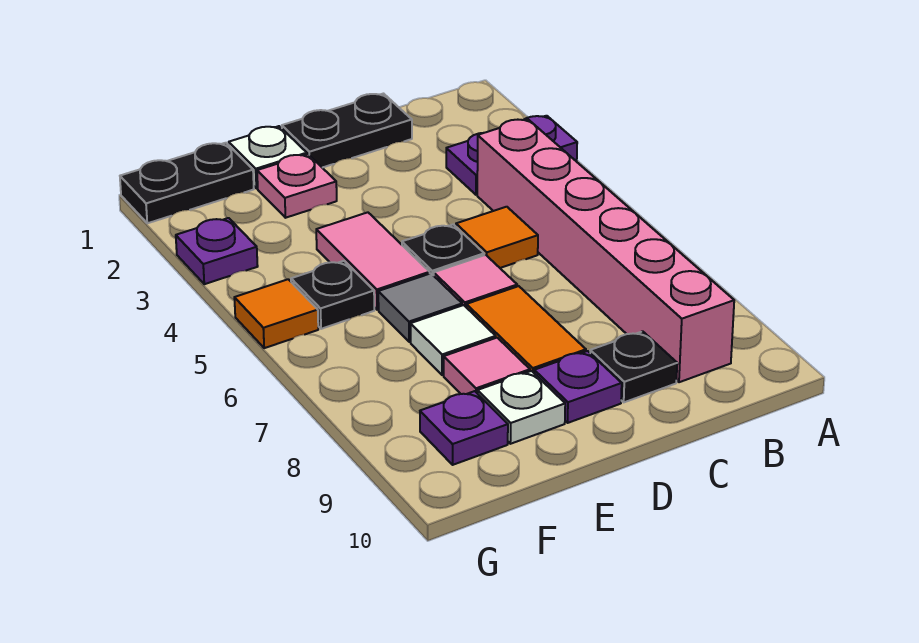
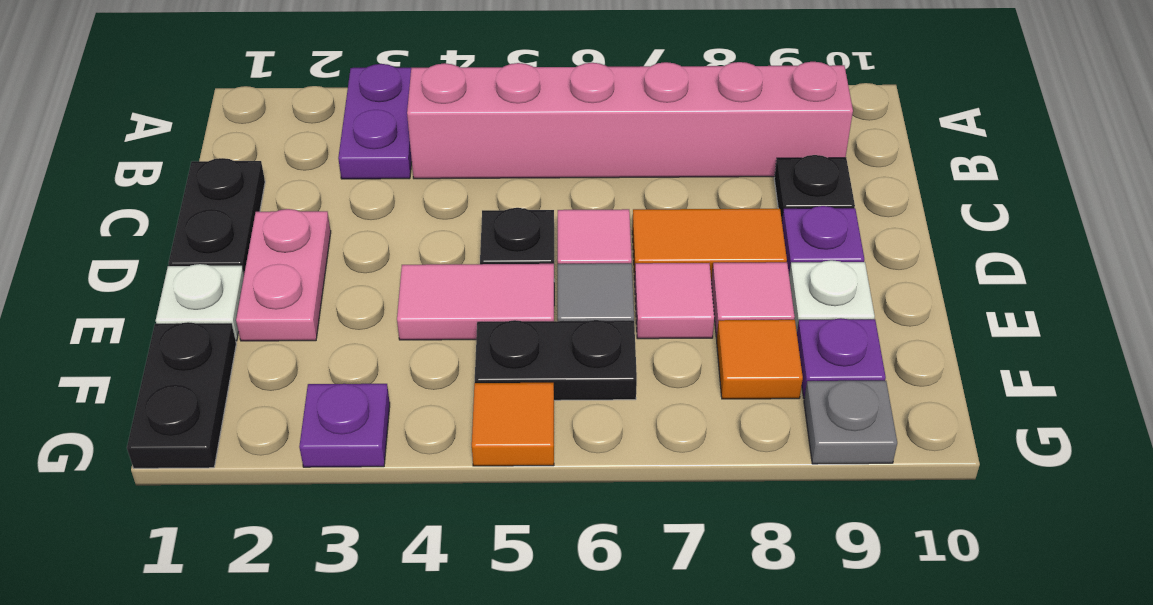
orange 1x1 tile [456,207,538,268] -> orange 1x1 tile moved to [717,320,803,399]
pink 1x1 plate [257,154,337,218] -> pink 1x2 plate [236,209,331,341]
white 1x1 tile [411,305,496,375] -> pink 1x1 tile [635,263,714,339]
black 1x1 plate [291,261,374,329] -> black 1x2 plate [475,320,637,400]
none -> grey 1x1 plate [804,381,897,464]

